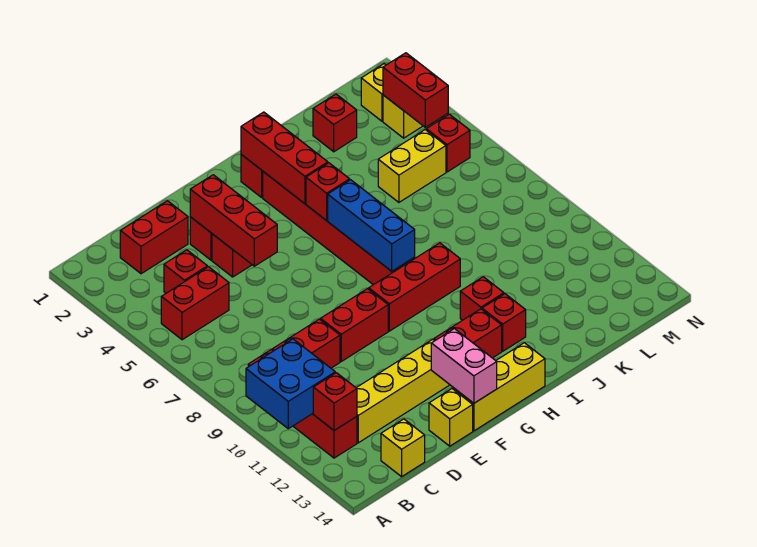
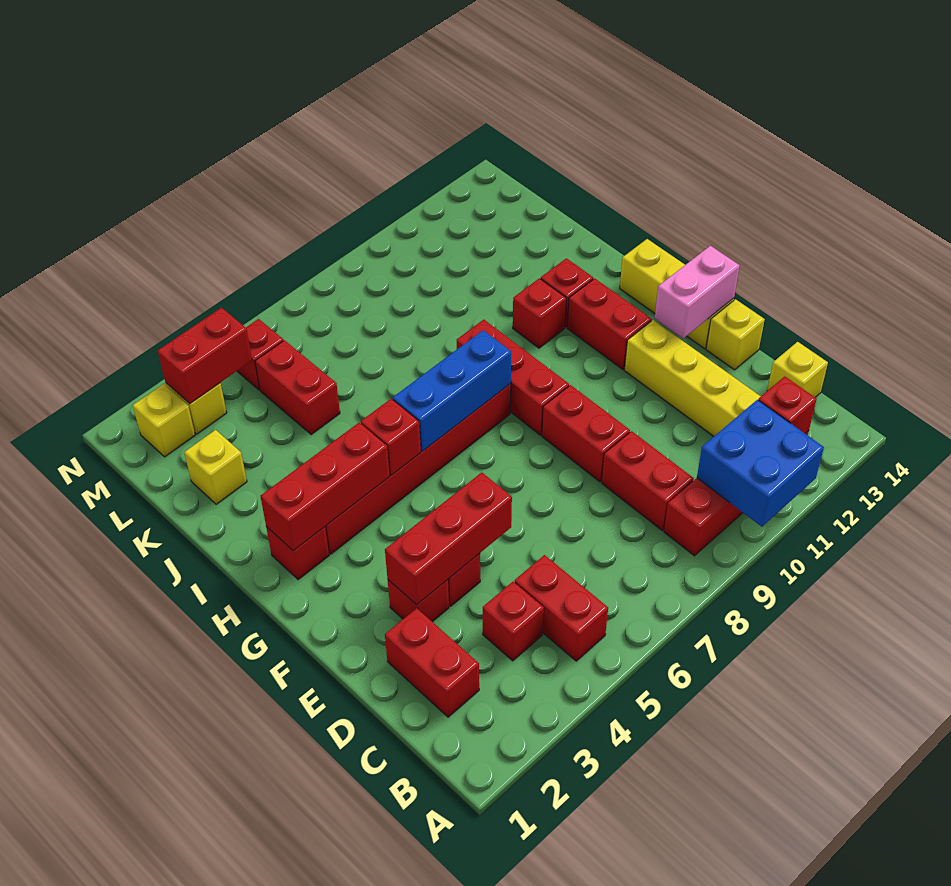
red 1x1 brick [313,94,357,152] -> yellow 1x1 brick [184,430,247,504]
yellow 1x2 brick [378,130,446,202] -> red 1x2 brick [255,340,340,435]

